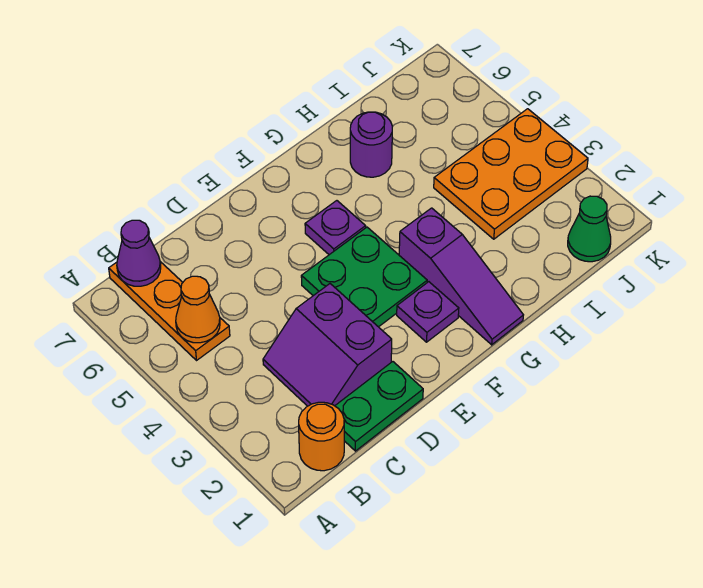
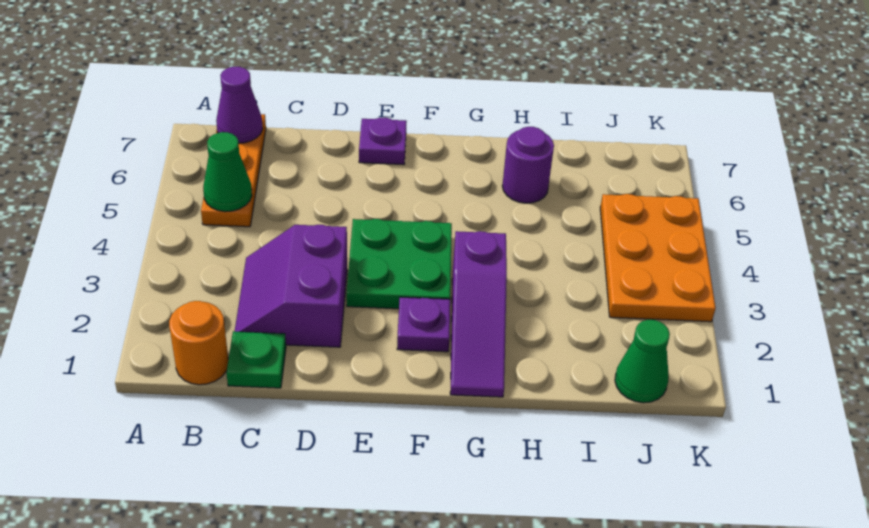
orange 1x1 cone [176,276,220,343] -> green 1x1 cone [203,132,252,212]
green 1x2 plate [335,362,423,451] -> green 1x1 plate [226,331,286,388]
purple 1x1 plate [305,201,366,255] -> purple 1x1 plate moved to [359,118,407,165]
orange 2x3 plate [434,109,588,239] -> orange 2x3 plate turned to [600,194,716,322]

